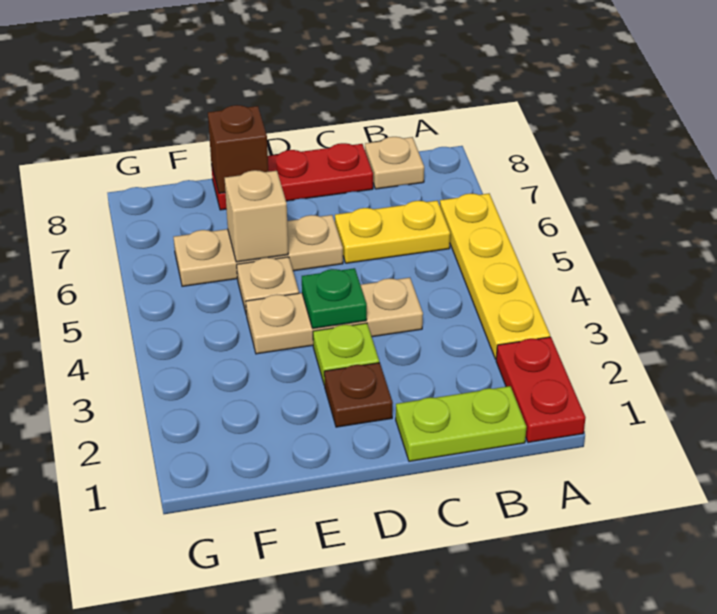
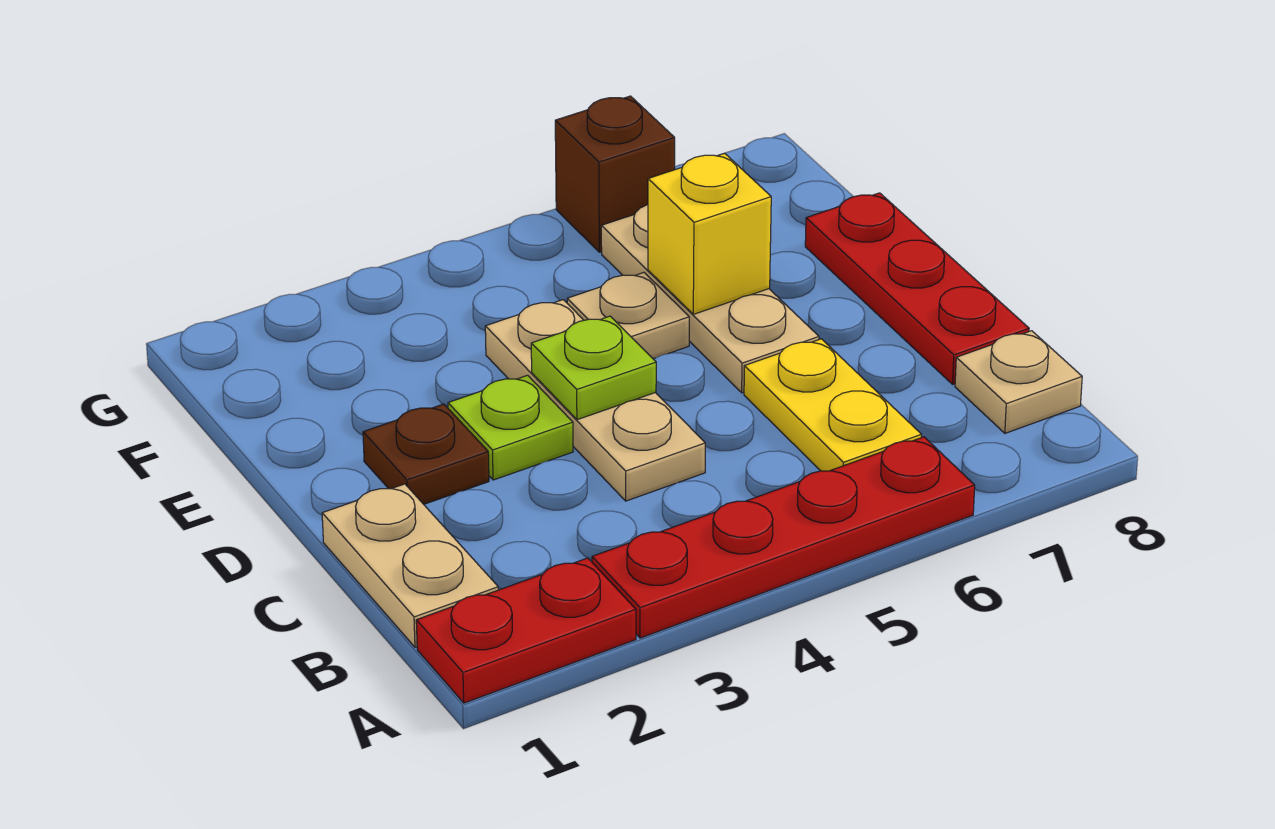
yellow 1x4 plate [440,193,550,359] -> red 1x4 plate [592,437,975,638]
lime 1x2 plate [396,386,526,461] -> tan 1x2 plate [322,484,498,647]
green 1x1 plate [302,268,367,328] -> lime 1x1 plate [531,316,656,420]
tan 1x1 brick [225,170,288,262] -> yellow 1x1 brick [648,153,771,314]
brown 1x1 brick [208,105,268,193] -> brown 1x1 brick moved to [555,96,675,252]

